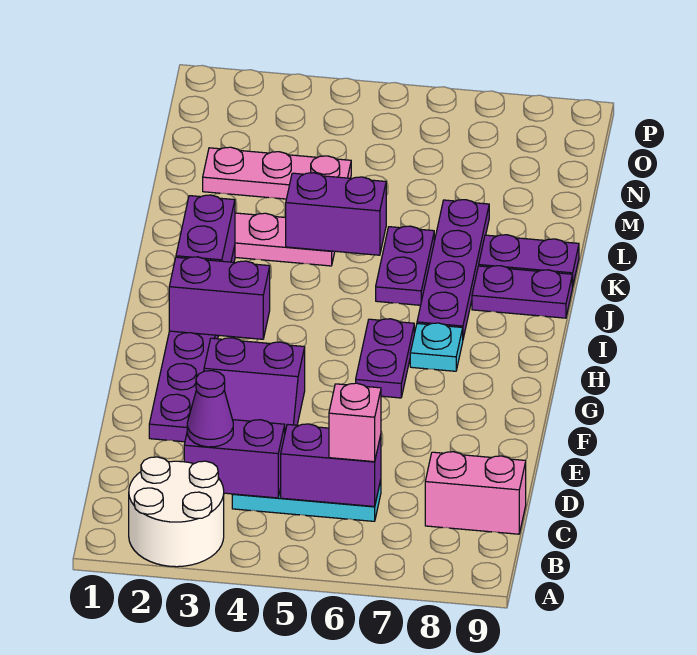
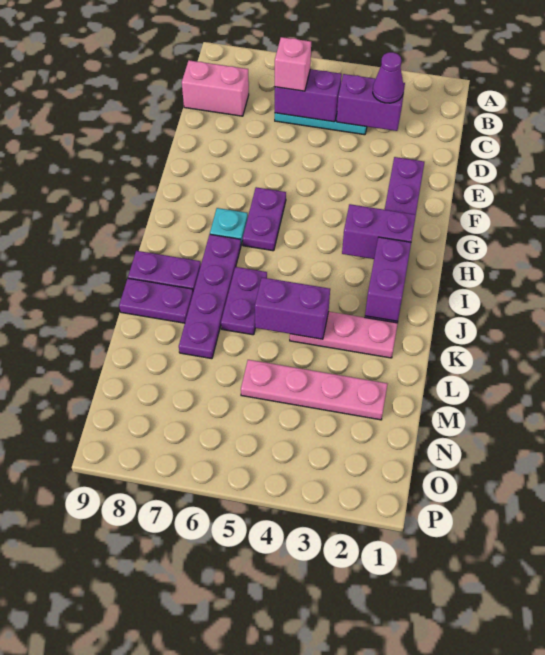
white 2x2 round brick [129,457,224,567] -> none
purple 2x2 slope [204,338,305,431] -> none
pink 1x3 plate [203,147,351,199] -> pink 1x4 plate [241,360,387,420]

